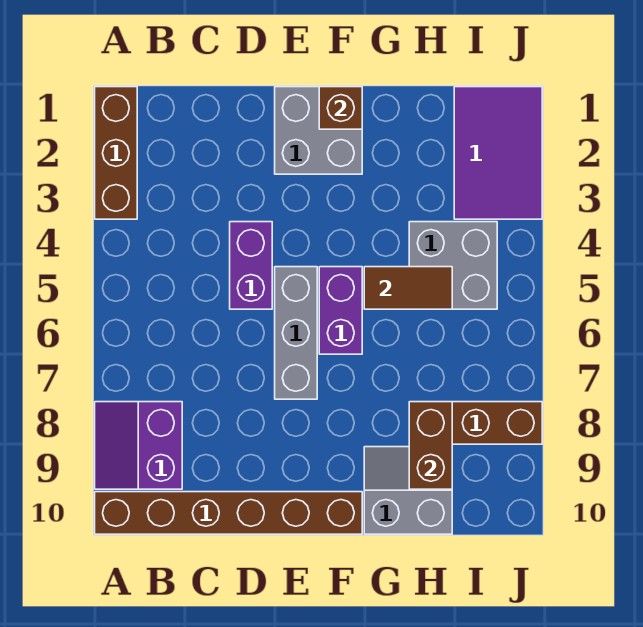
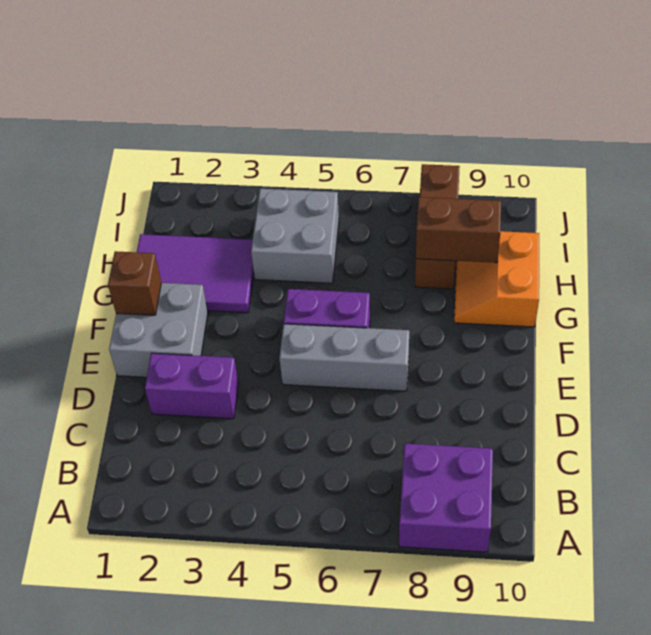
brown 1x3 brick [95,87,137,219] -> none
purple 2x2 slope [95,402,182,489] -> purple 2x2 brick [399,443,493,552]
brown 1x6 brick [95,492,362,534] -> none
purple 1x2 brick [230,222,272,309] -> purple 1x2 brick moved to [145,353,239,419]
brown 1x2 tile [364,267,452,309] -> none
grey 2x2 slope [364,447,452,534] -> orange 2x2 slope [454,231,539,327]
purple 2x3 tile [454,87,542,219] -> purple 2x3 tile moved to [137,234,254,313]

